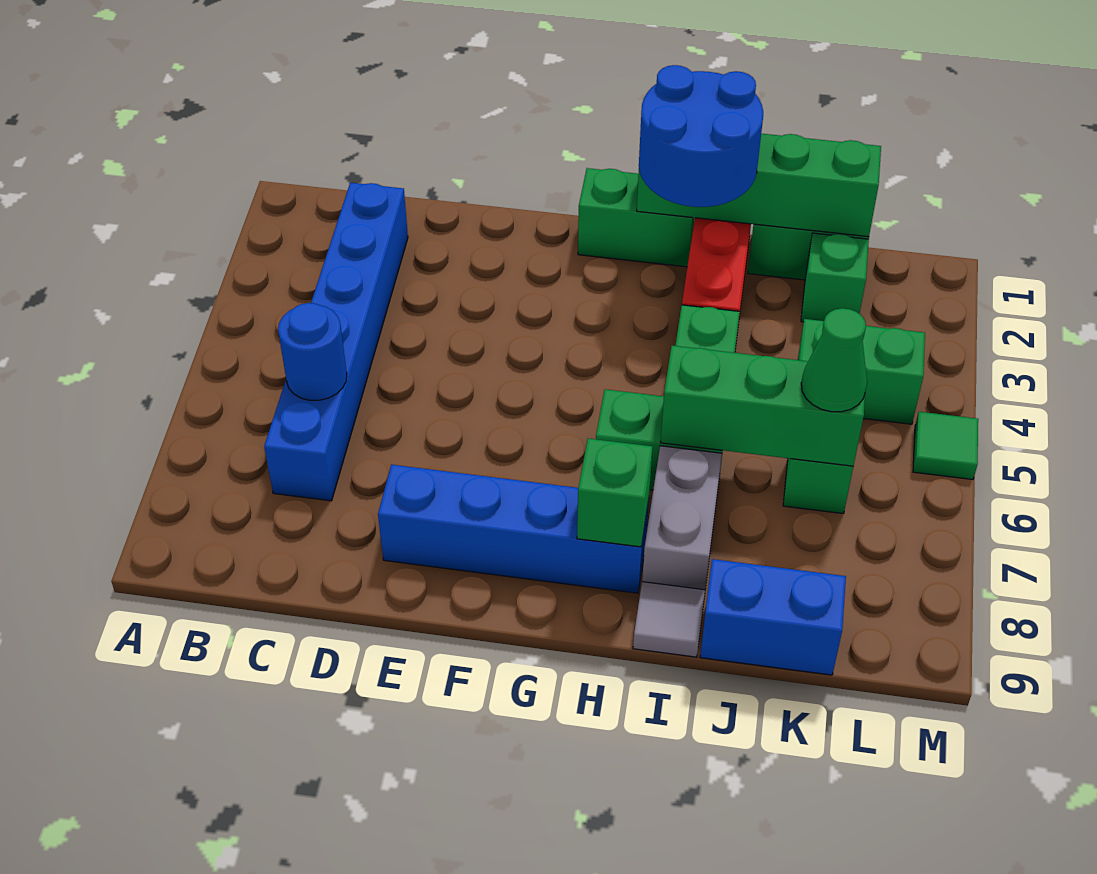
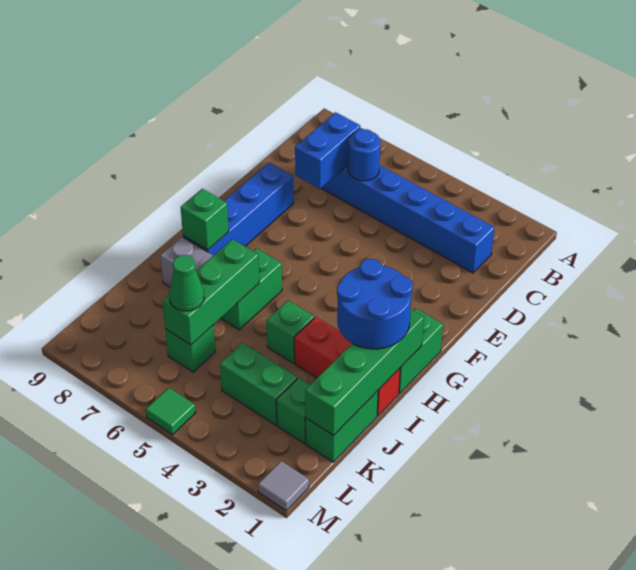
grey 1x1 tile [633,582,705,657] -> grey 1x1 tile moved to [258,461,309,511]
blue 1x2 brick [700,559,846,675] -> blue 1x2 brick moved to [295,112,360,189]
green 1x2 brick [798,319,925,424] -> green 1x2 brick turned to [220,343,297,425]

